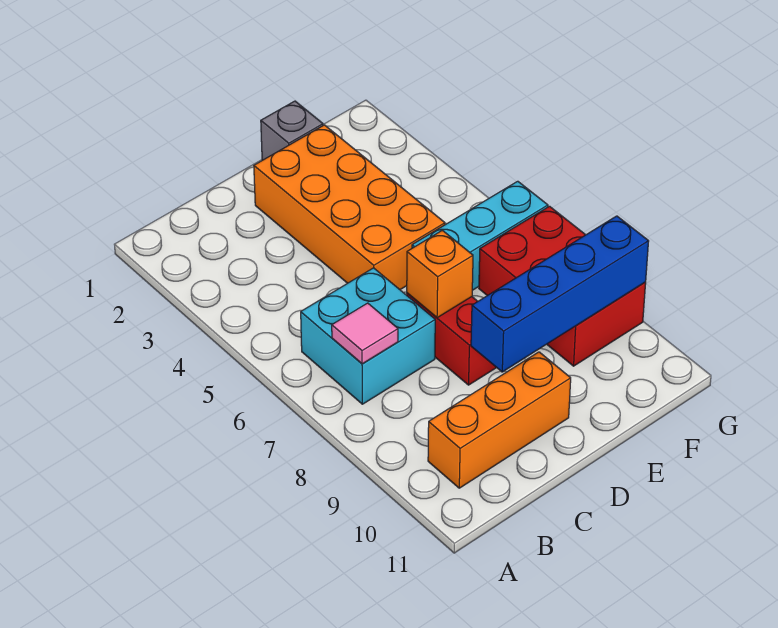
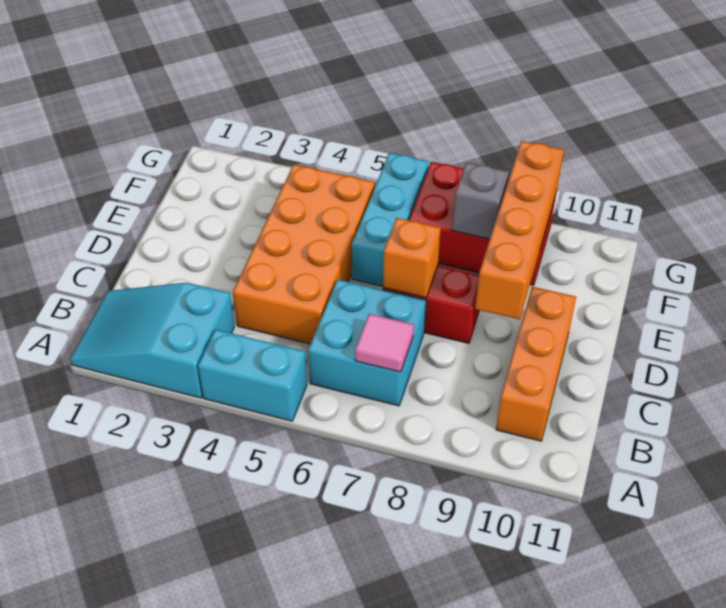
none -> cyan 2x3 slope [70,283,234,398]
none -> cyan 1x2 brick [198,329,307,421]
orange 2x4 brick [254,125,445,290] -> orange 2x4 brick turned to [233,165,375,344]
blue 1x4 brick [471,216,649,372] -> orange 1x4 brick [475,141,564,319]
grey 1x1 brick [261,101,323,160] -> grey 1x1 brick moved to [452,163,509,239]

